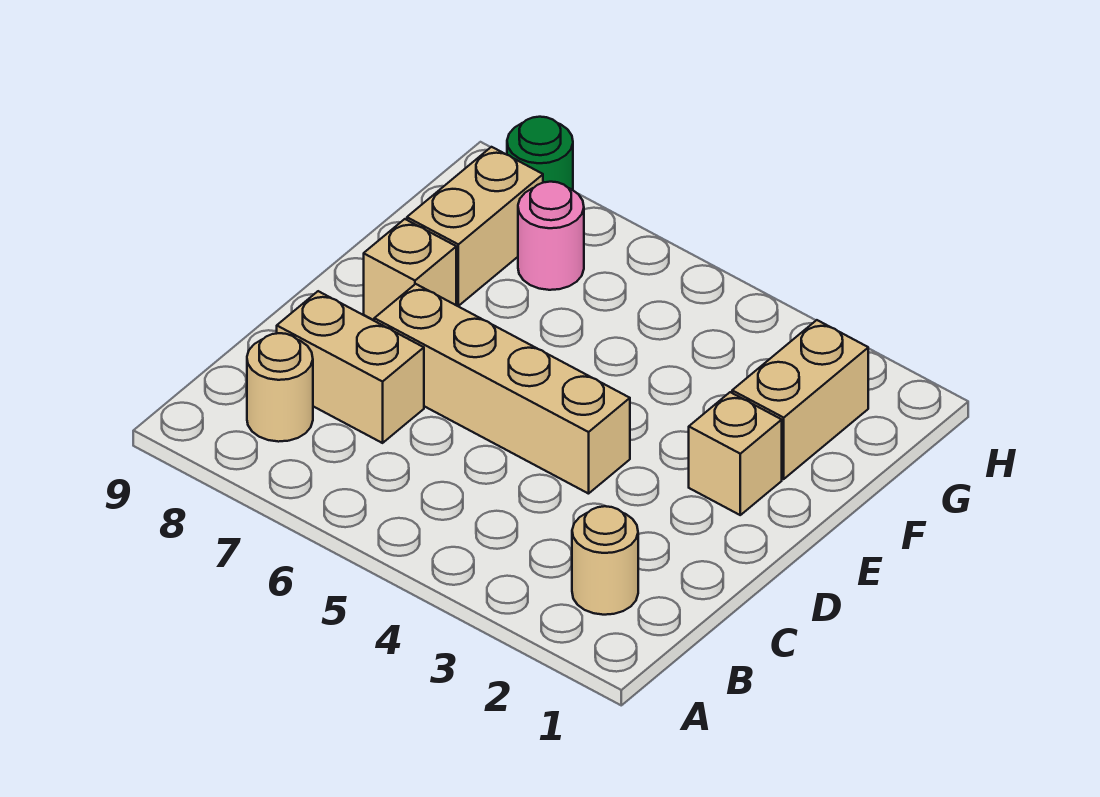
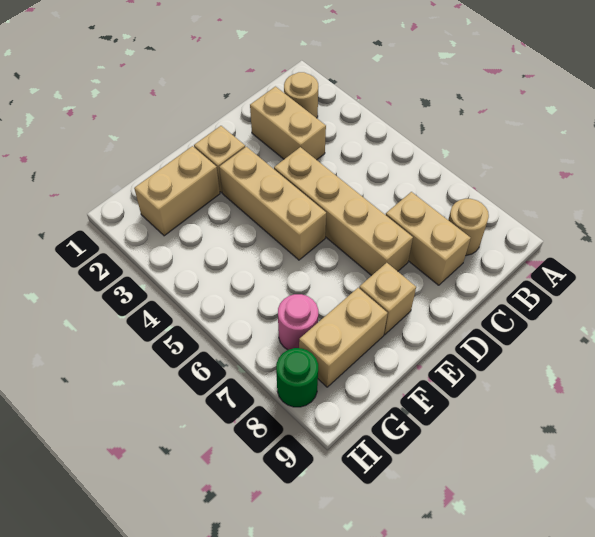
none -> tan 1x2 brick [250,87,326,160]
none -> tan 1x3 brick [219,147,326,260]

